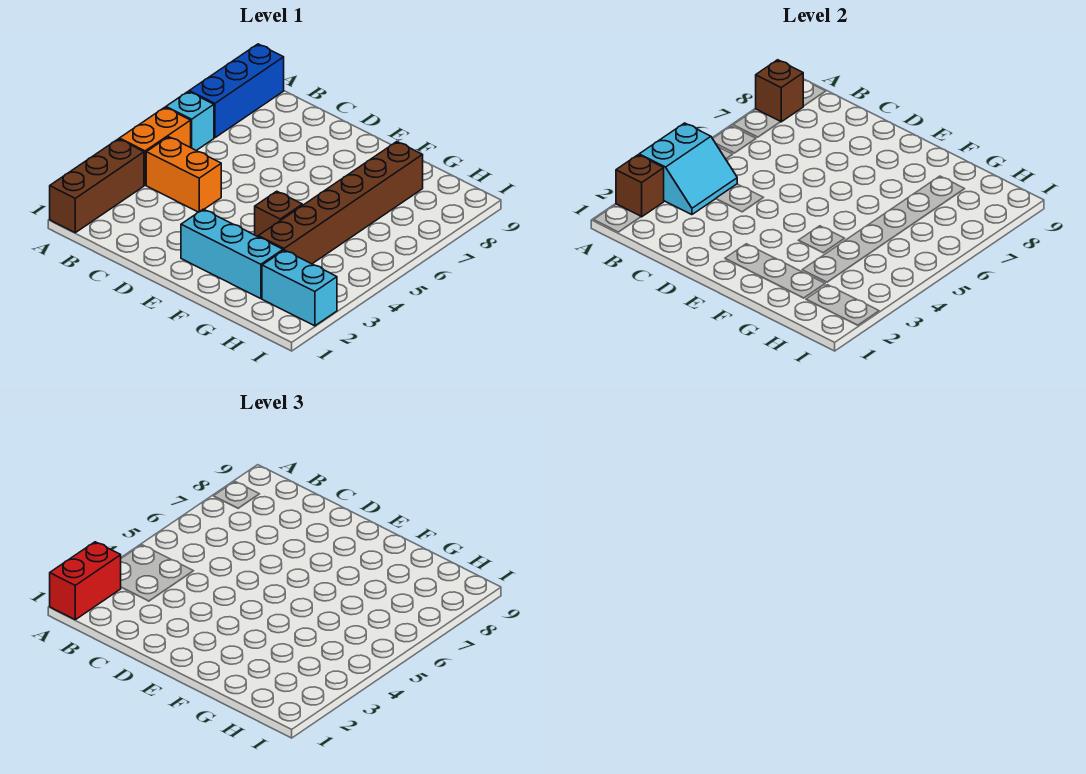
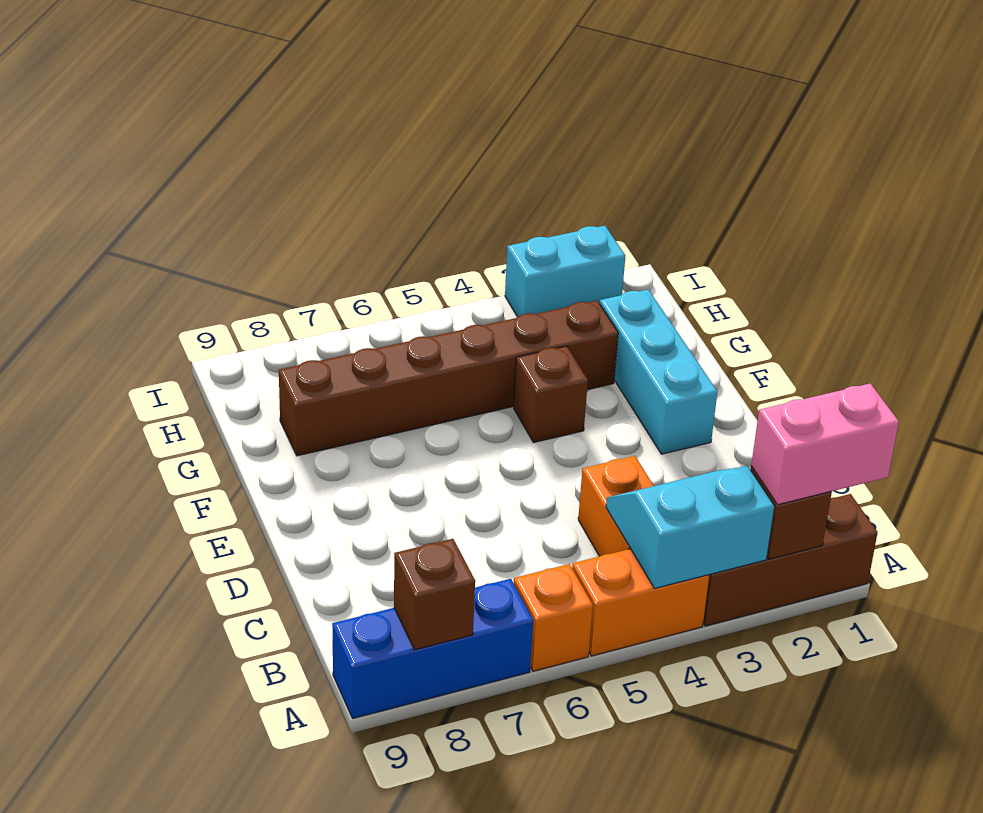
red 1x2 brick [50,542,121,620] -> pink 1x2 brick [751,383,899,505]
cyan 1x1 brick [166,92,214,151] -> orange 1x1 brick [514,564,593,671]
cyan 1x2 brick [262,250,337,326] -> cyan 1x2 brick turned to [505,226,626,317]

